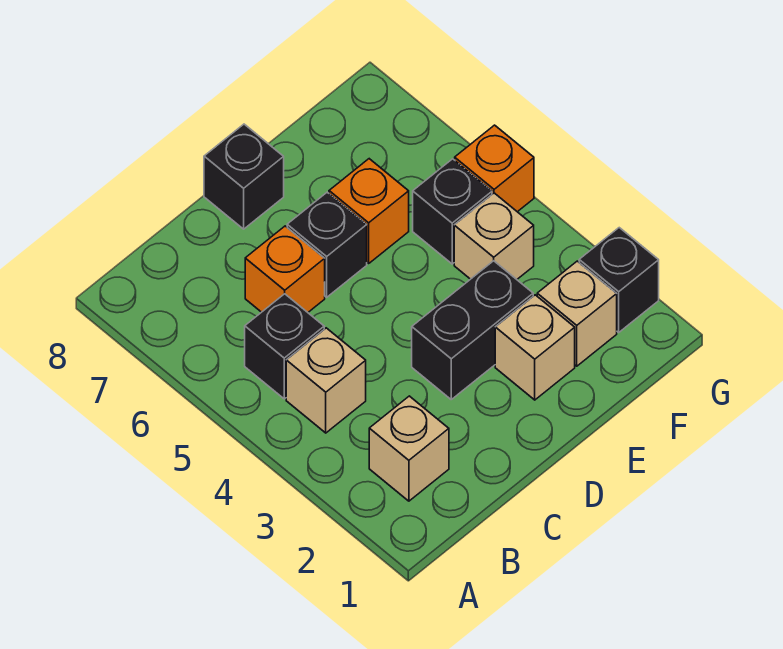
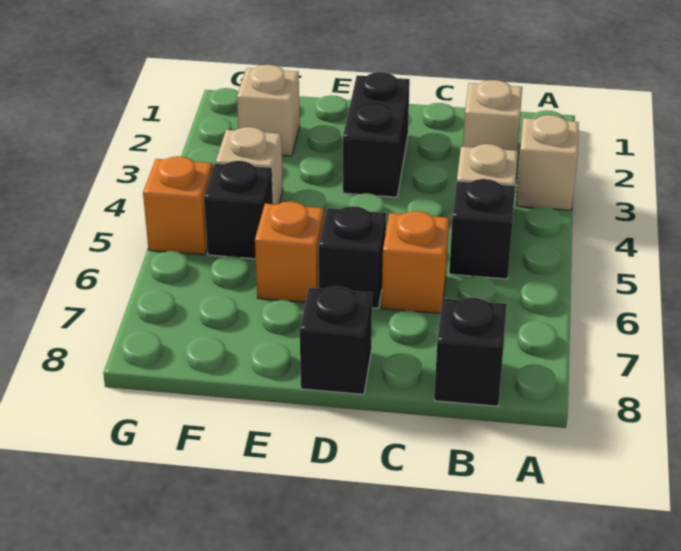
black 1x2 brick [412,261,533,399] -> black 1x2 brick turned to [343,72,410,197]
tan 1x1 brick [495,295,575,400] -> tan 1x1 brick moved to [516,115,579,210]
black 1x1 brick [579,228,659,332] -> black 1x1 brick moved to [434,298,507,406]

